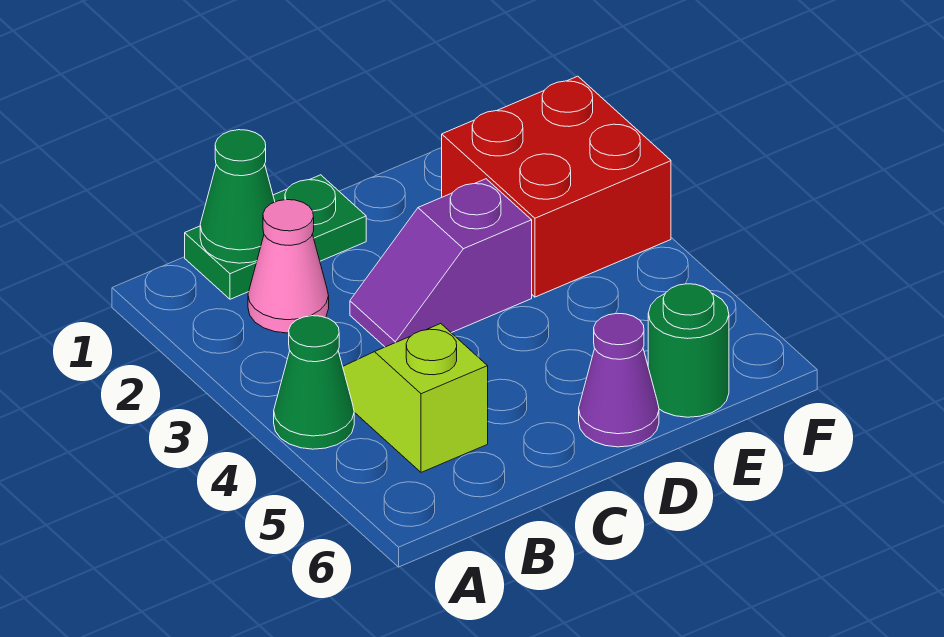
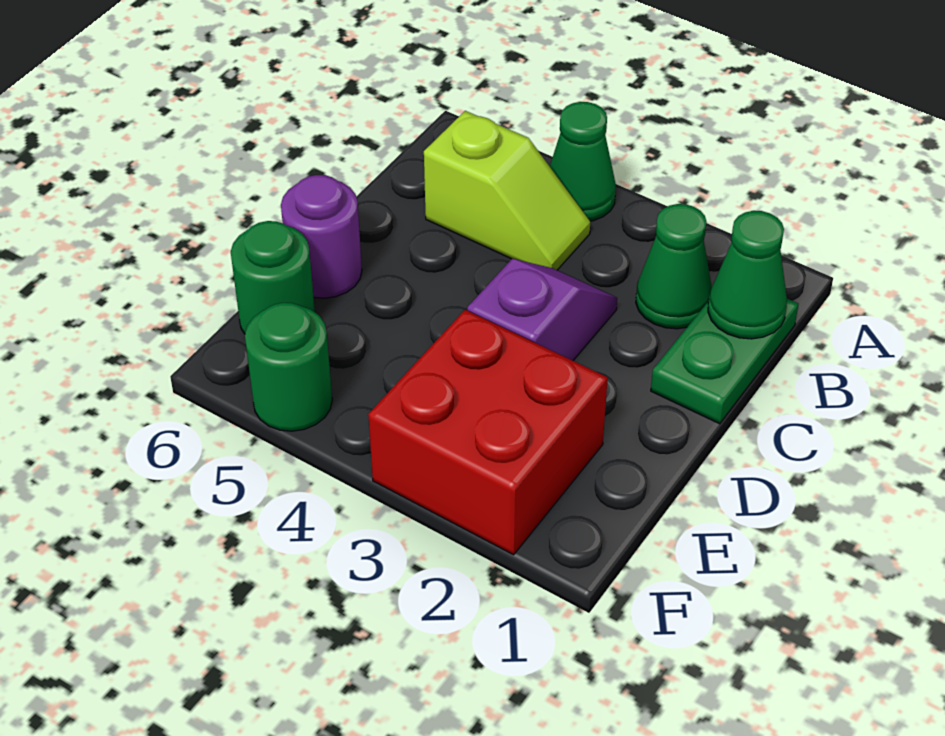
pink 1x1 cone [248,200,329,333] -> green 1x1 cone [636,204,712,329]
purple 1x1 cone [579,313,659,447] -> purple 1x1 round brick [281,175,362,298]
none -> green 1x1 round brick [245,303,332,431]

